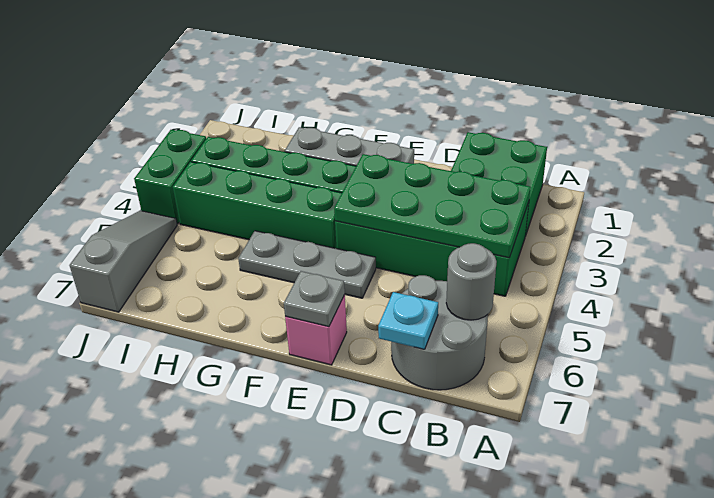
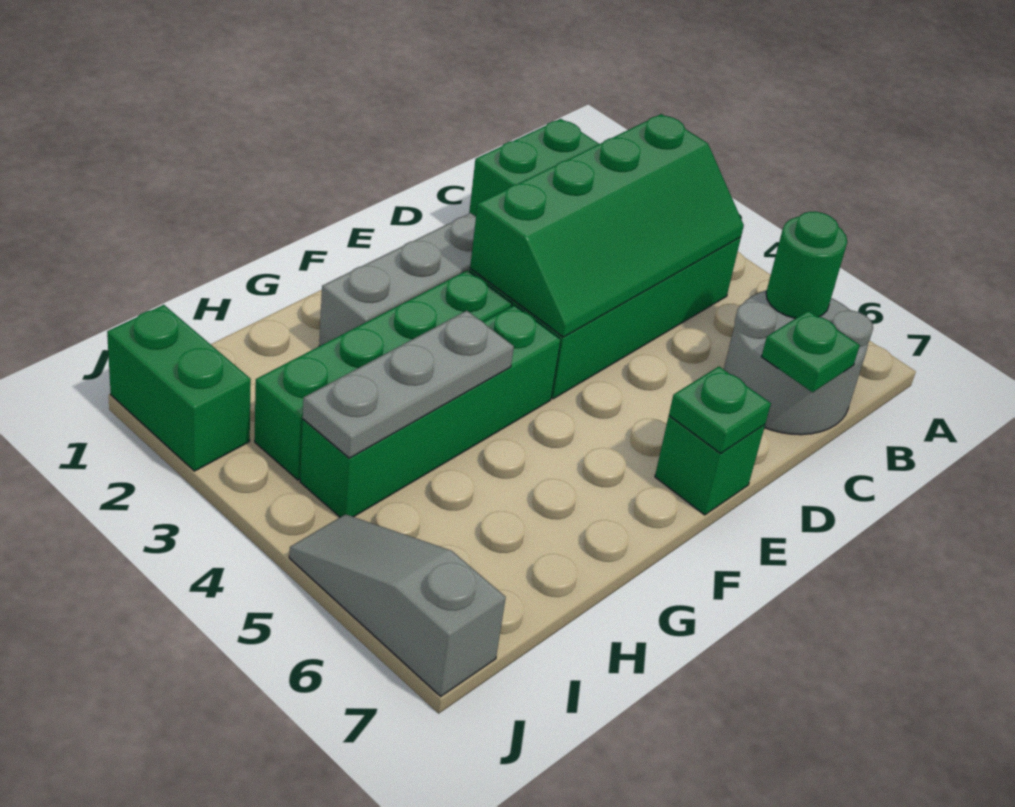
green 2x4 plate [334,154,531,258] -> green 2x4 slope [470,114,744,337]
grey 1x1 round brick [446,243,497,320] -> green 1x1 round brick [766,212,847,319]
cyan 1x1 plate [378,292,438,349] -> green 1x1 plate [761,311,860,392]
grey 1x3 plate [238,231,376,298] -> grey 1x3 plate moved to [303,311,514,458]
pink 1x1 brick [285,295,347,365] -> green 1x1 brick [655,416,765,515]
grey 1x1 plate [284,271,345,327] -> green 1x1 plate [669,367,771,453]
green 1x2 brick [134,130,206,224] -> green 1x2 brick moved to [107,305,251,471]

